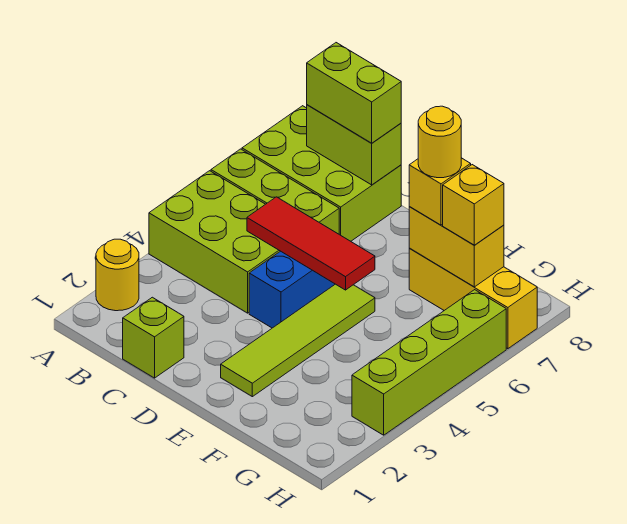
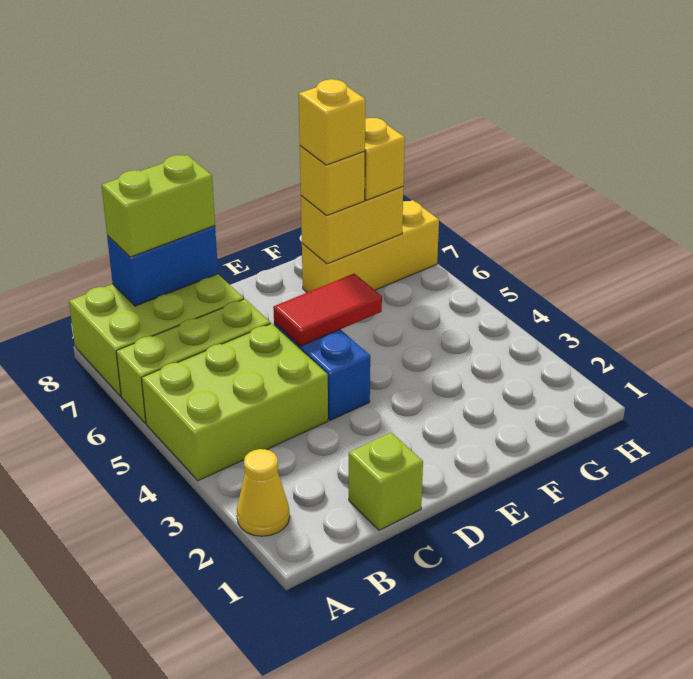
yellow 1x1 round brick [96,239,139,311] -> yellow 1x1 cone [237,449,290,536]
lime 1x2 brick [307,105,401,185] -> blue 1x2 brick [107,226,218,306]
red 1x3 tile [247,197,375,290] -> red 1x2 tile [273,274,382,346]
lime 1x4 tile [221,284,375,397] -> none
yellow 1x1 round brick [418,106,461,178] -> yellow 1x1 brick [299,79,365,165]
lime 1x4 brick [352,290,506,435] -> none

